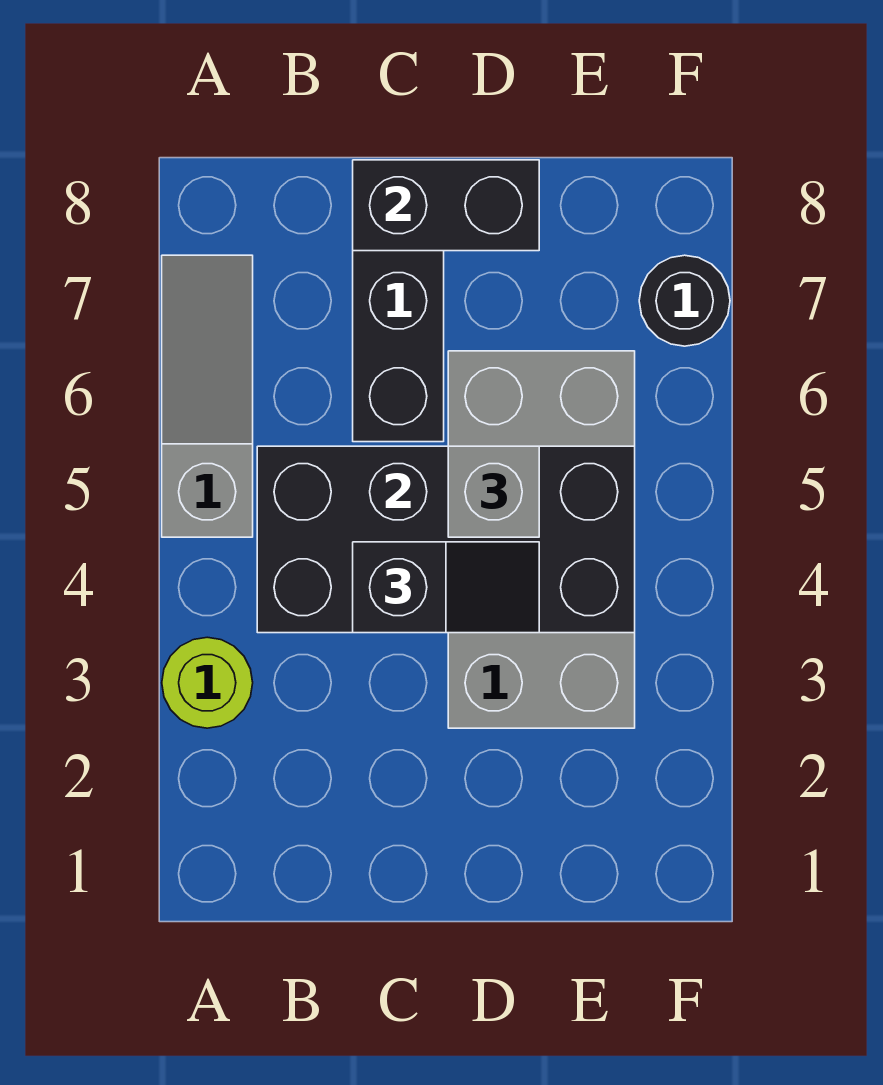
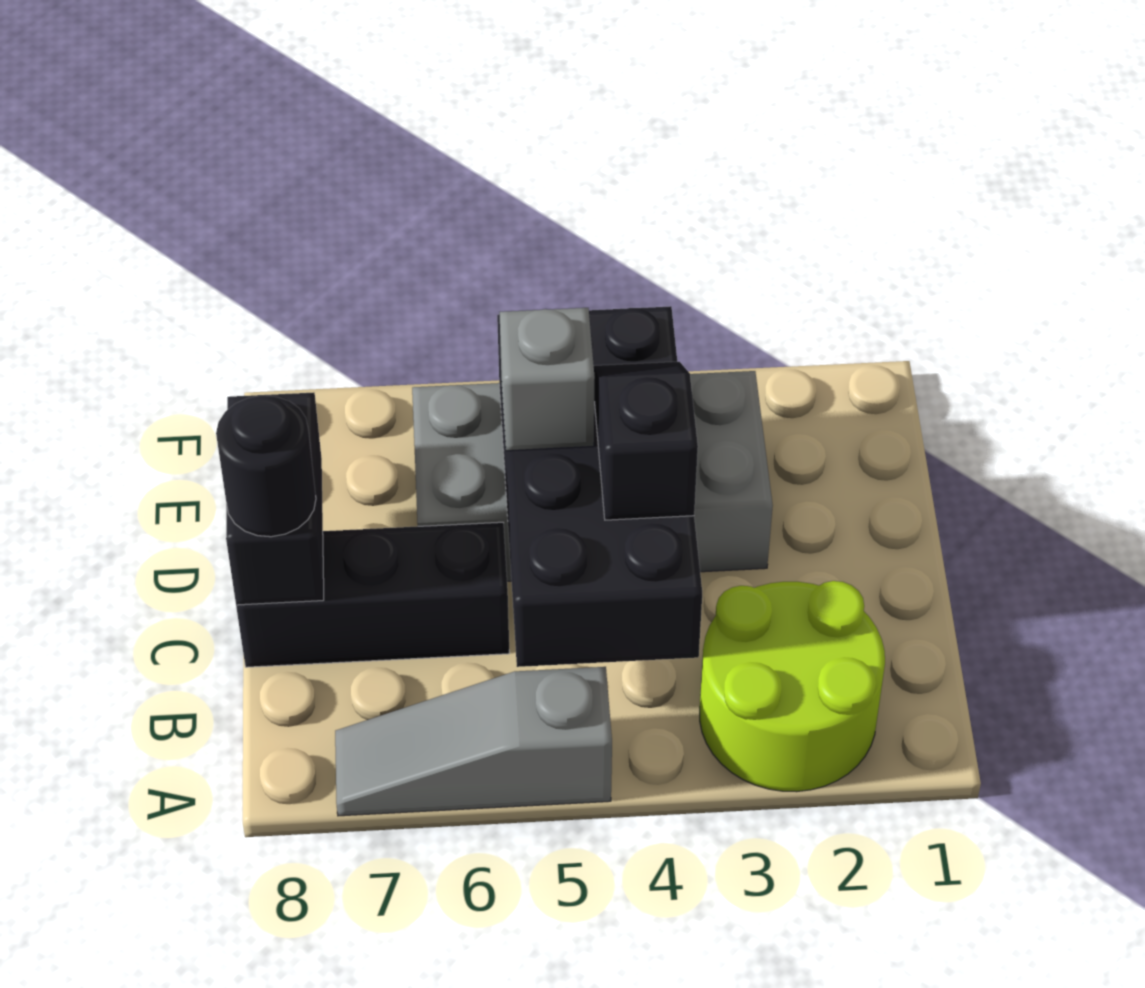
lime 1x1 round brick [162,637,253,728] -> lime 2x2 round brick [700,581,885,792]
black 1x1 round brick [639,255,730,346] -> black 1x1 round brick moved to [216,396,316,537]

